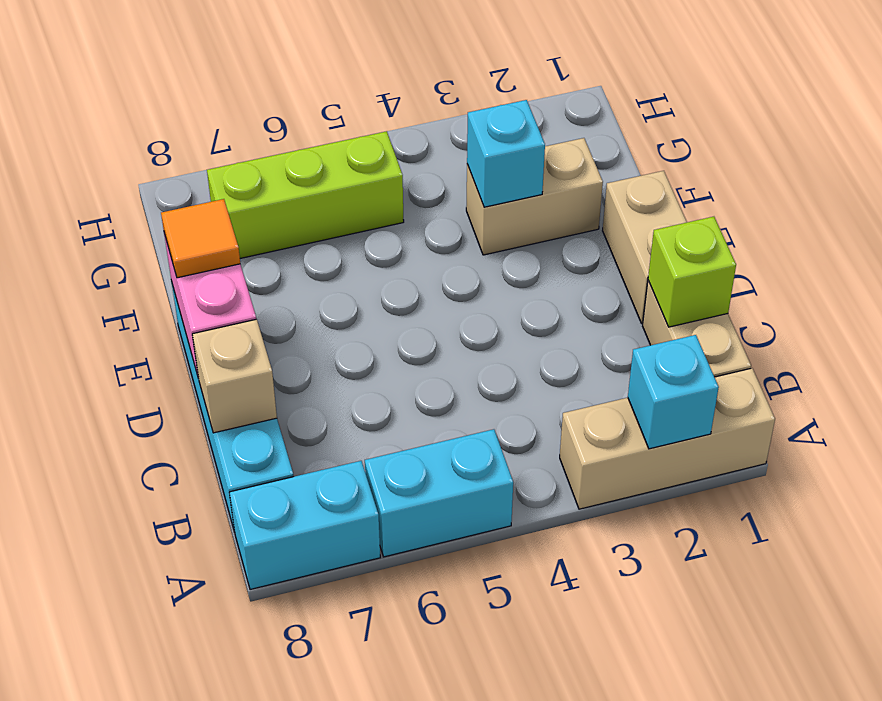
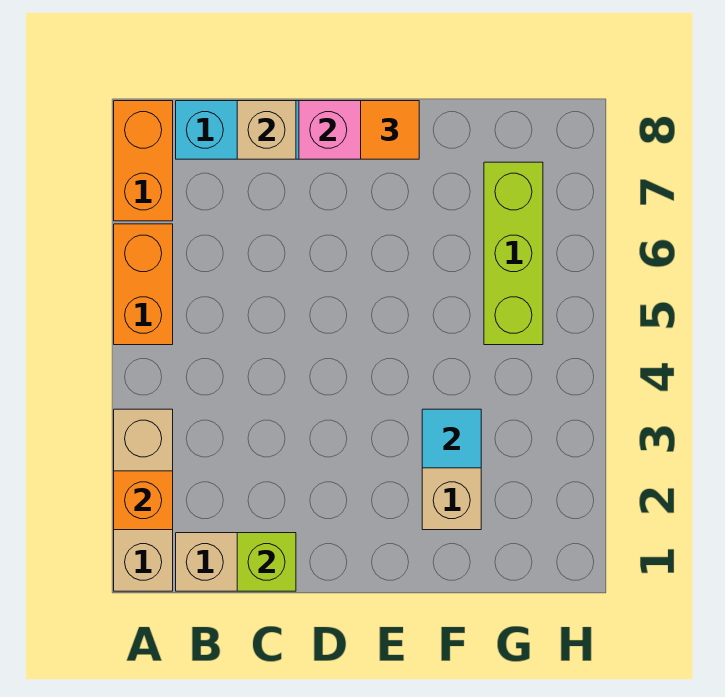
cyan 1x1 brick [628,335,719,449] -> orange 1x1 brick [114,471,173,530]
cyan 1x2 brick [365,429,513,557] -> orange 1x2 brick [114,224,173,345]
cyan 1x2 brick [229,461,380,590] -> orange 1x2 brick [114,101,173,221]
tan 1x2 brick [603,171,687,324] -> none
cyan 1x1 brick [467,100,545,207] -> cyan 1x1 tile [422,409,481,468]

